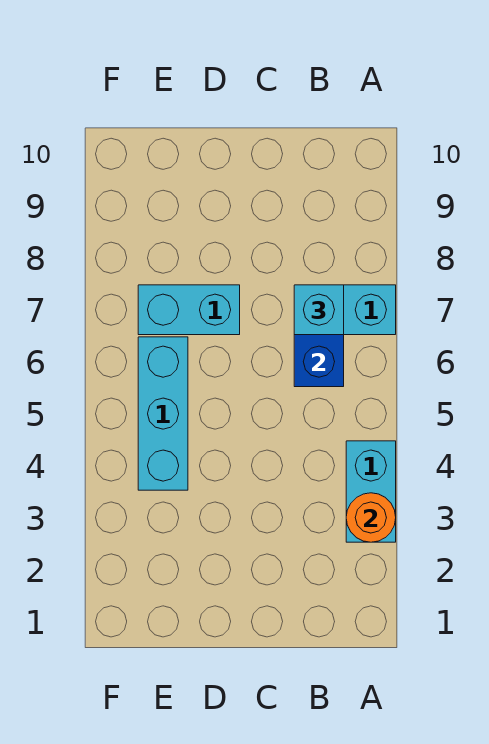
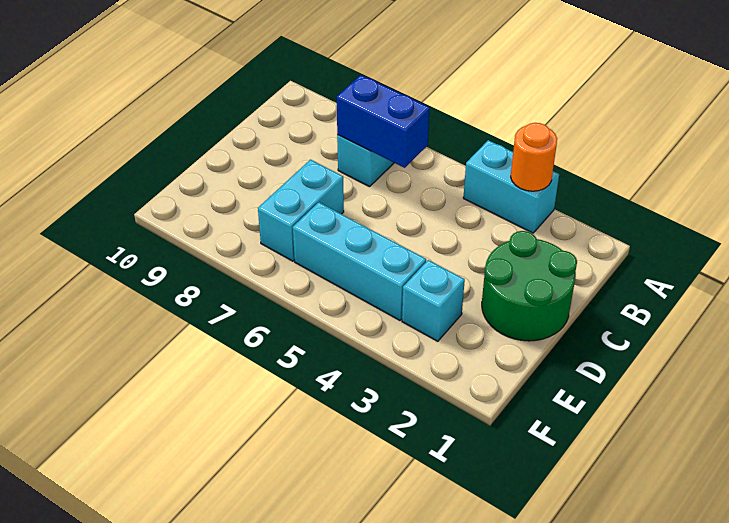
cyan 1x1 brick [294,285,344,335] -> cyan 1x1 brick moved to [402,260,465,341]
none -> green 2x2 round brick [482,231,577,341]

